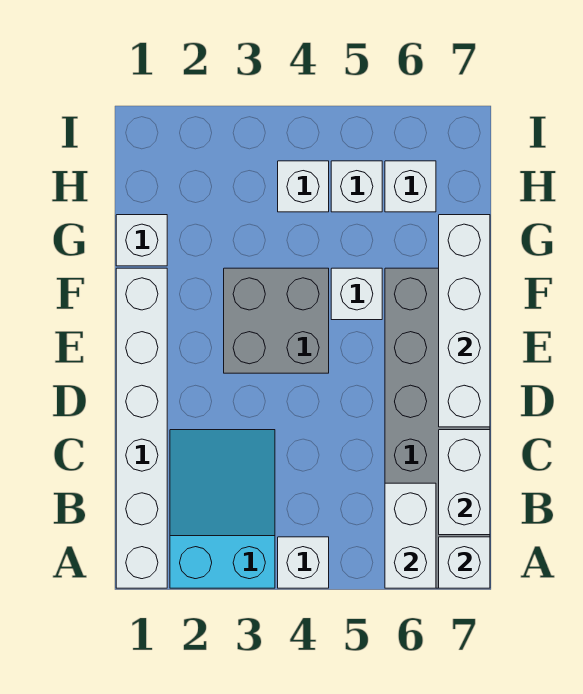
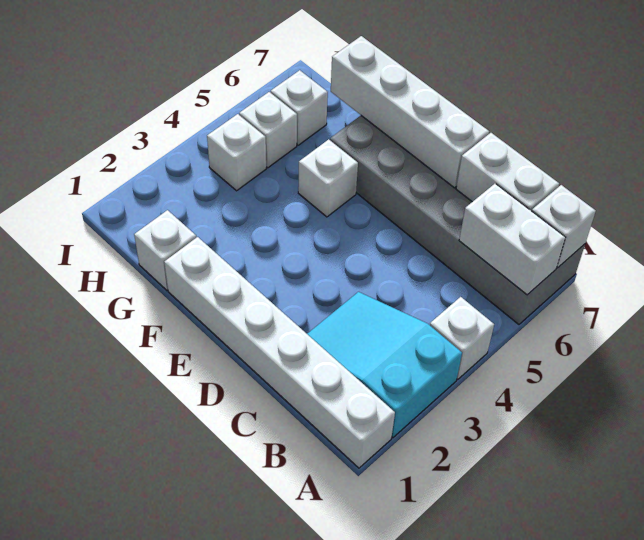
grey 2x2 brick [224,268,329,373] -> none

